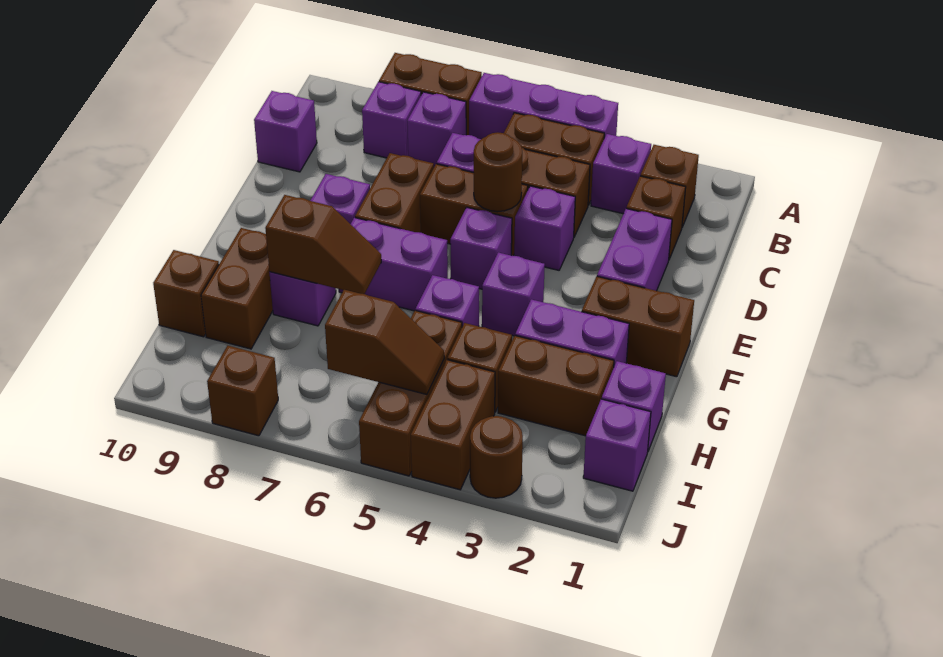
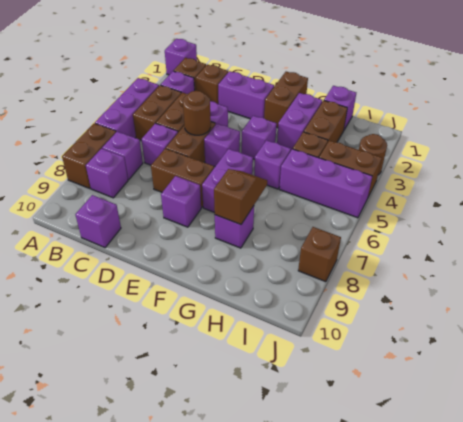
brown 1x2 brick [201,228,273,349] -> none
brown 1x3 brick [359,310,462,476] -> purple 1x3 brick [279,149,372,218]
brown 1x1 brick [153,250,219,337] -> none
purple 1x1 brick [583,399,651,491] -> purple 1x1 brick moved to [165,39,197,75]
brown 1x2 slope [325,290,444,395] -> none

